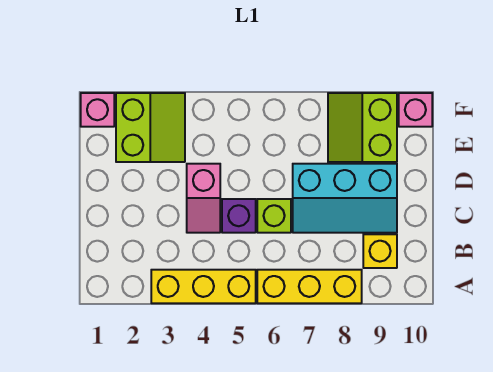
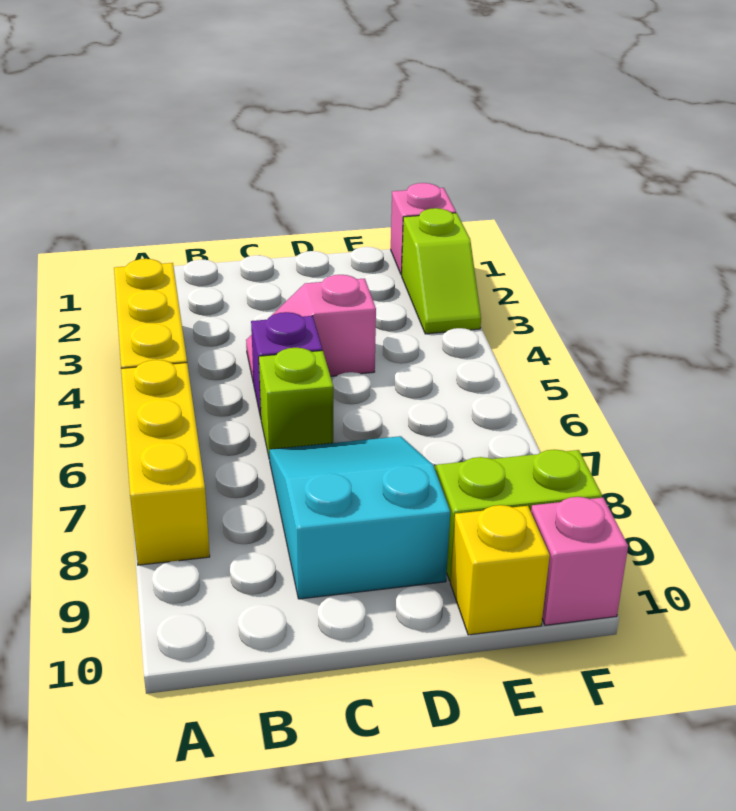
yellow 1x1 brick [363,234,397,268] -> yellow 1x1 brick moved to [450,505,550,635]
cyan 2x3 slope [293,164,397,233] -> cyan 2x3 slope turned to [269,436,450,599]
lime 2x2 slope [116,93,185,162] -> lime 1x2 slope [402,208,481,334]

